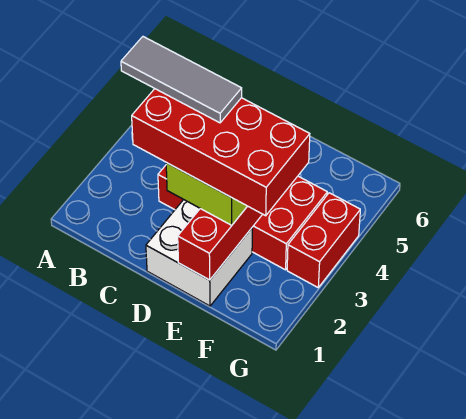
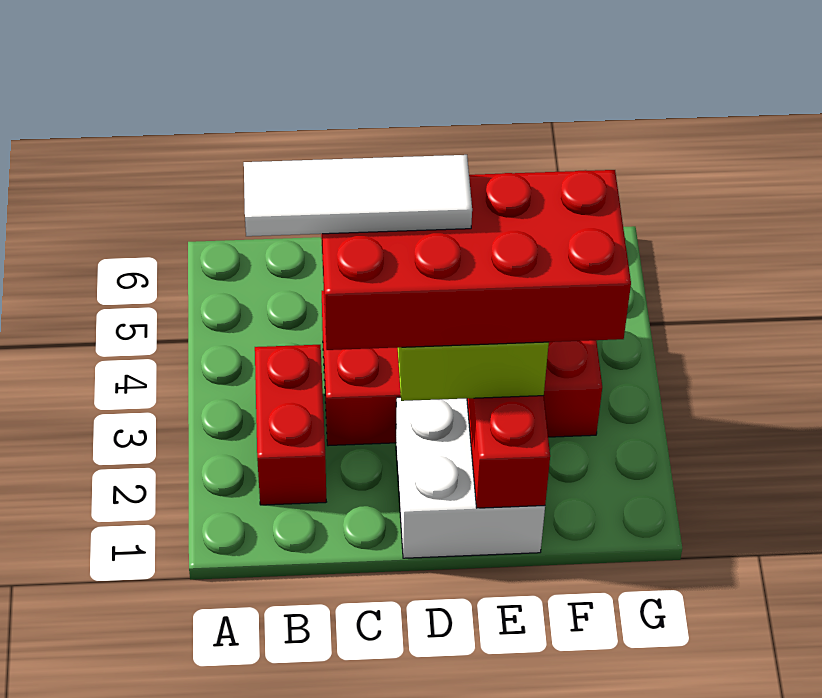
grey 1x3 tile [121,37,242,123] -> white 1x3 tile [244,155,472,236]
red 1x2 brick [287,193,360,287] -> red 1x2 brick moved to [255,345,326,505]

